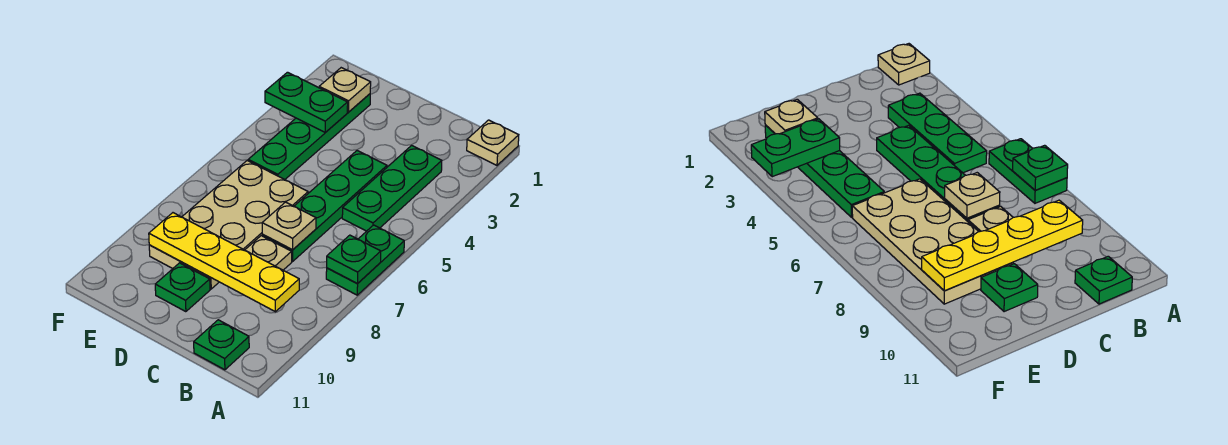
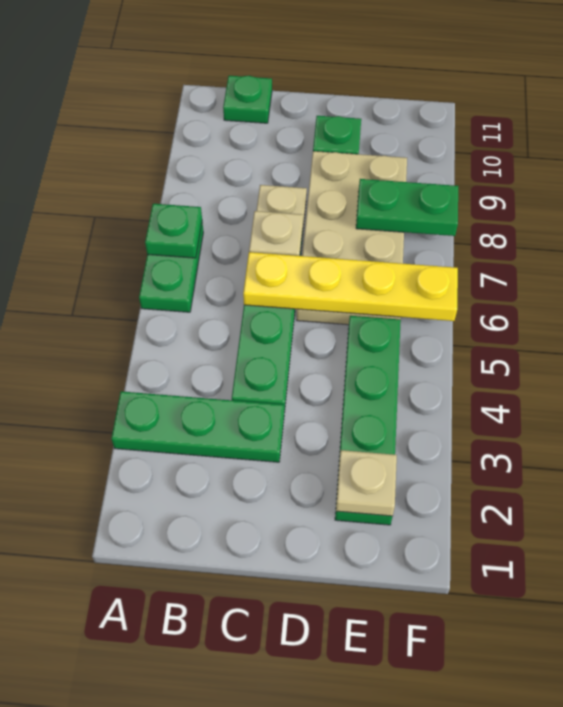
tan 1x1 plate [467,120,519,165] -> none
green 1x3 plate [342,145,442,231] -> green 1x3 plate turned to [111,391,284,462]
yellow 1x4 plate [149,213,299,312] -> yellow 1x4 plate moved to [243,252,458,321]
green 1x2 plate [265,72,348,132] -> green 1x2 plate moved to [356,179,458,236]

